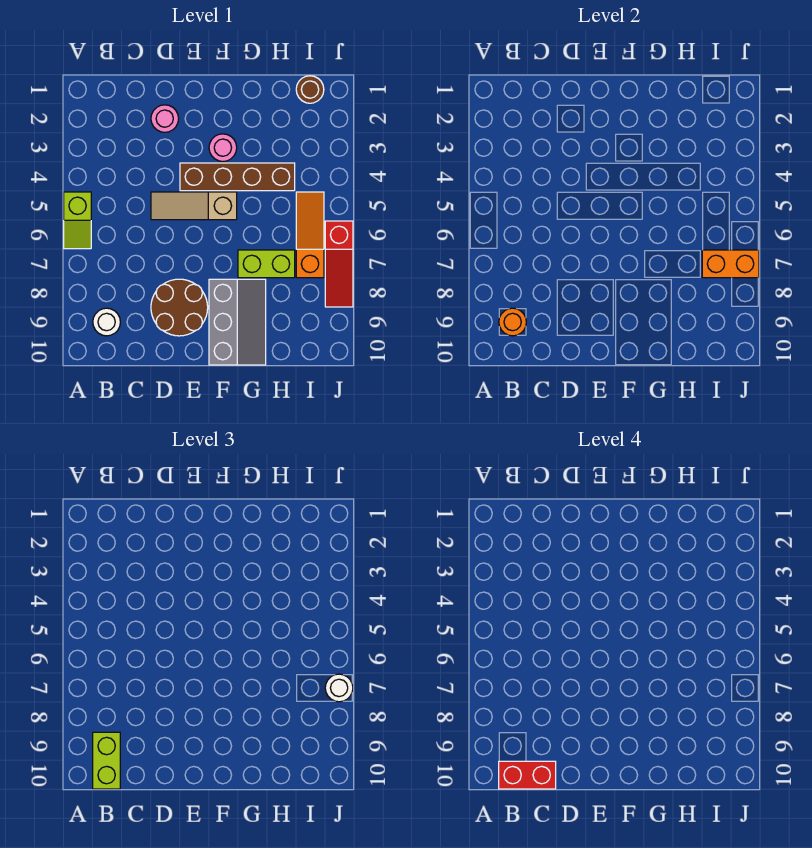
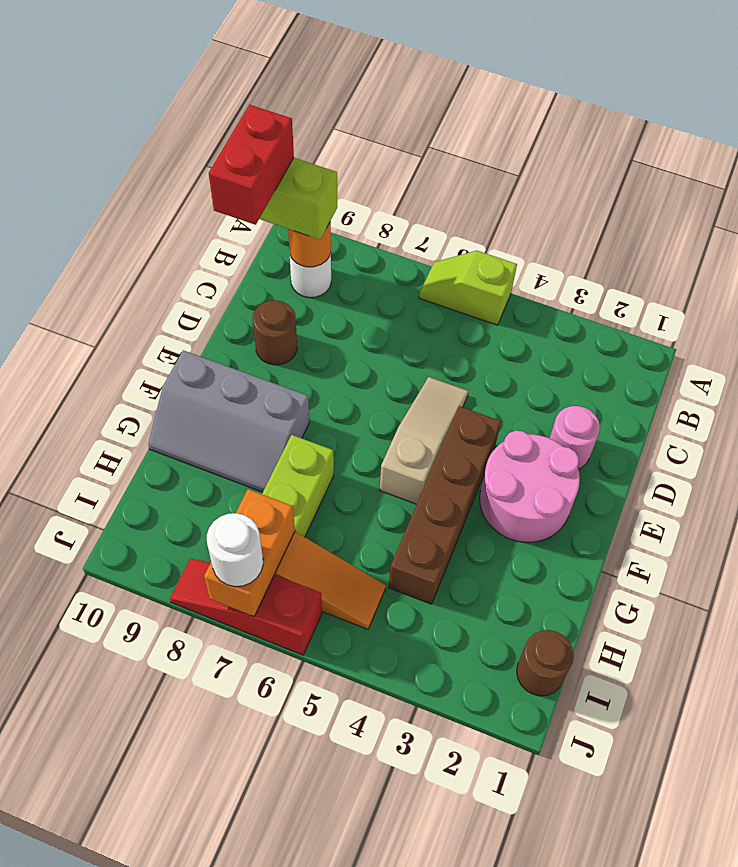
brown 2x2 round brick [151,279,208,336] -> brown 1x1 round brick [253,300,297,365]
pink 1x1 round brick [209,134,237,161] -> pink 2x2 round brick [480,431,580,542]

